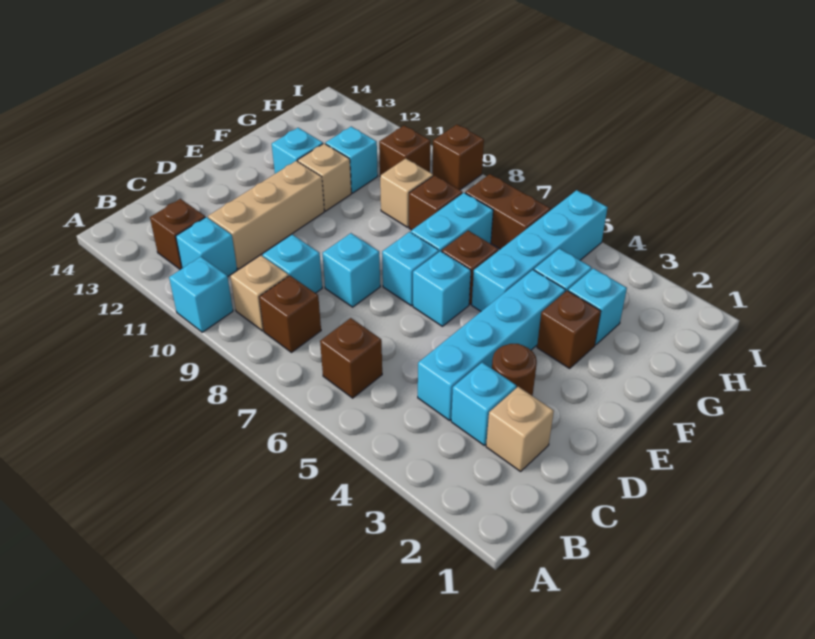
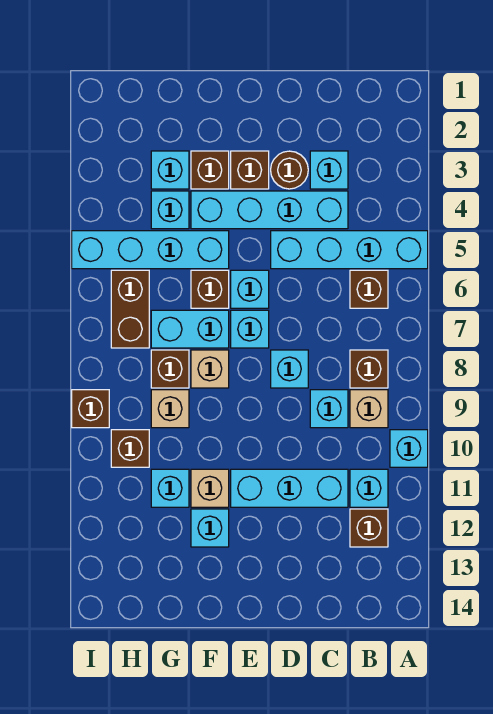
none -> cyan 1x4 brick [271,231,428,269]
tan 1x1 brick [486,387,554,471] -> tan 1x1 brick moved to [191,350,229,388]
tan 1x3 brick [208,161,324,269] -> cyan 1x3 brick [231,469,348,507]
none -> brown 1x1 brick [231,151,269,189]

